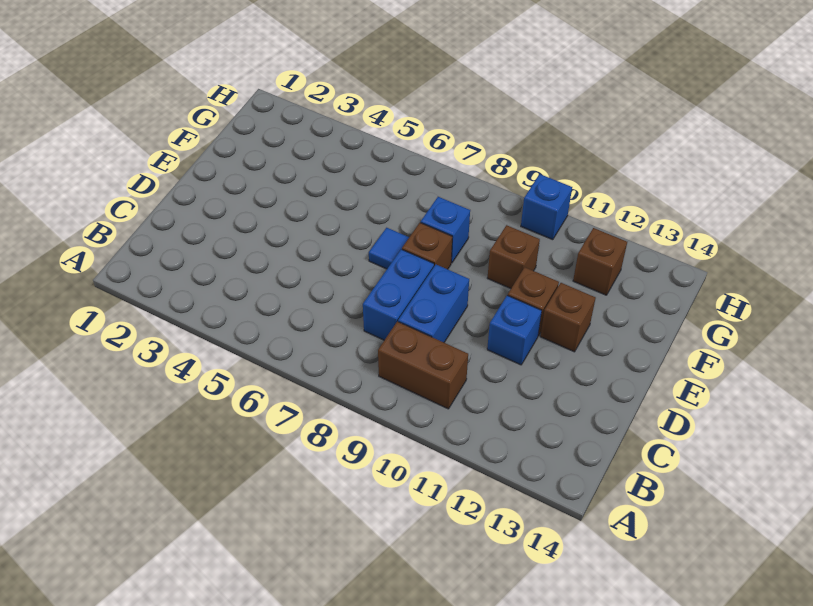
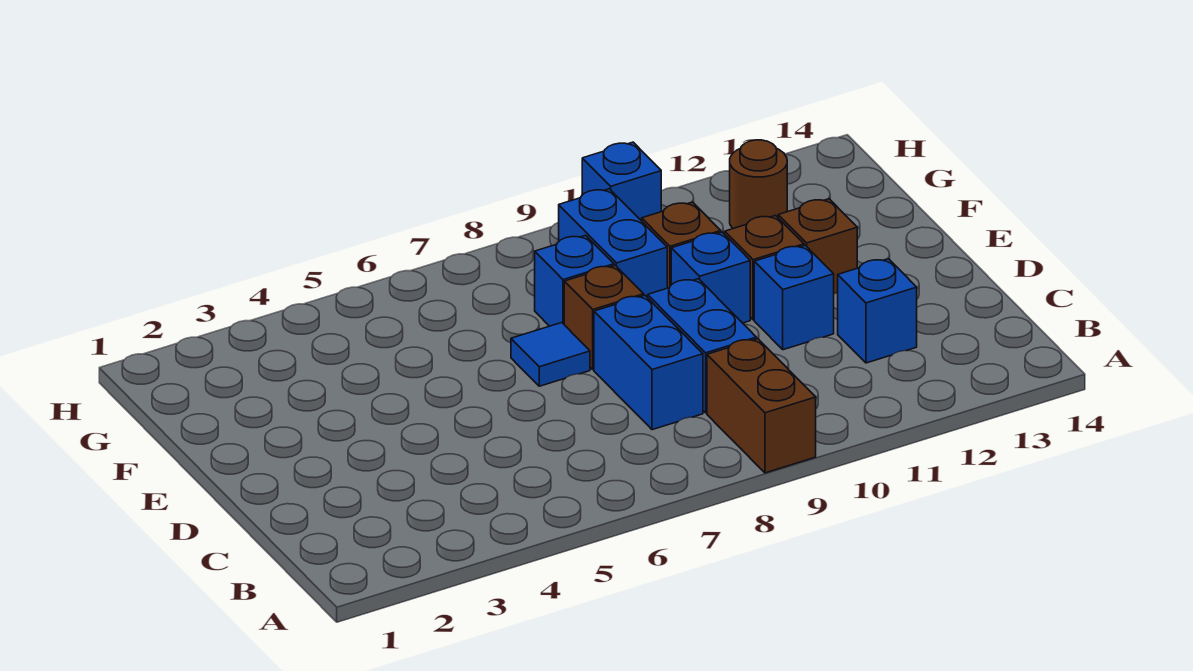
brown 1x2 brick [378,322,468,409] -> brown 1x2 brick turned to [707,339,816,473]
none -> blue 1x1 brick [838,259,917,363]
none -> blue 1x1 brick [671,232,750,323]
none -> blue 1x2 brick [559,189,667,298]
brown 1x1 brick [573,228,627,295] -> brown 1x1 round brick [730,140,787,228]

